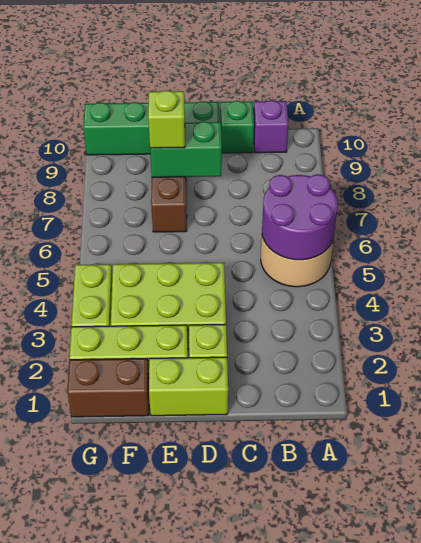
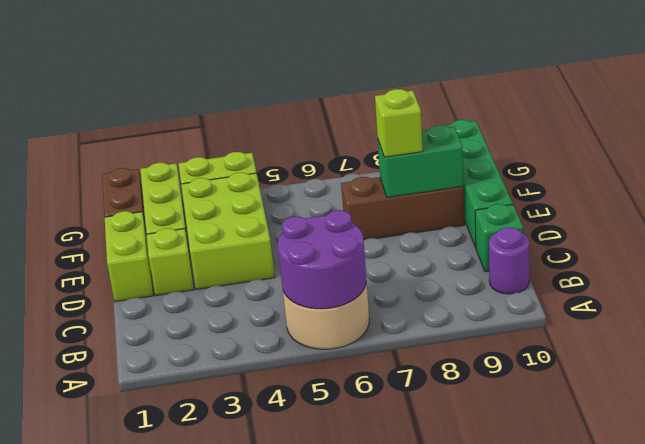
purple 1x1 brick [254,100,288,153] -> purple 1x1 round brick [489,228,529,294]
green 1x2 brick [150,122,222,177] -> green 1x2 brick turned to [378,125,464,198]

